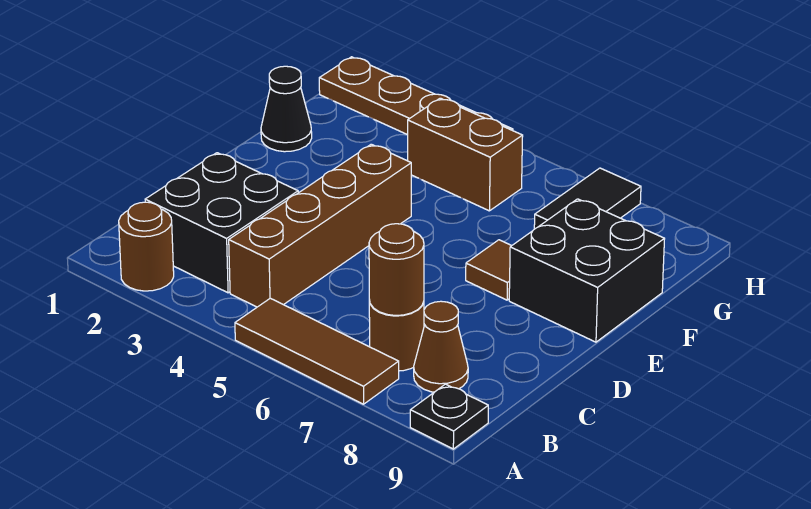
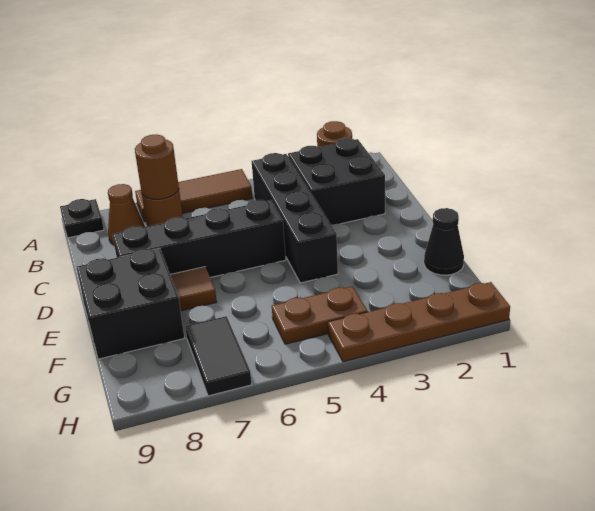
brown 1x4 brick [229,144,411,307] -> black 1x4 brick [251,153,338,283]
none -> black 1x4 brick [112,200,286,277]
brown 1x2 brick [408,98,523,211] -> brown 1x2 plate [272,286,368,344]

